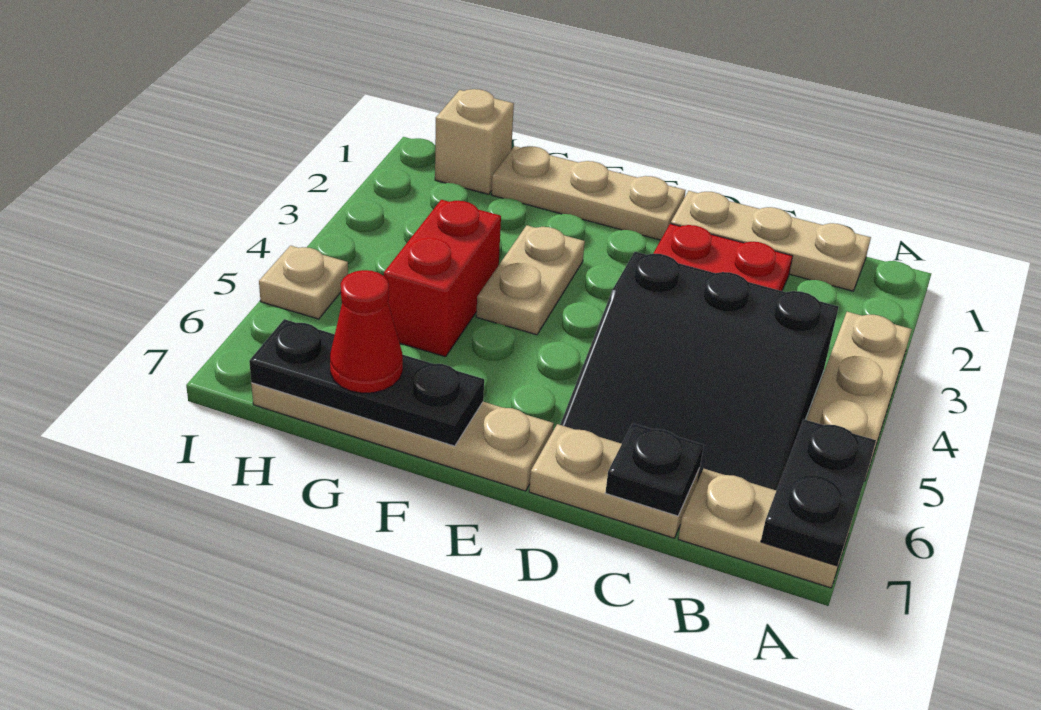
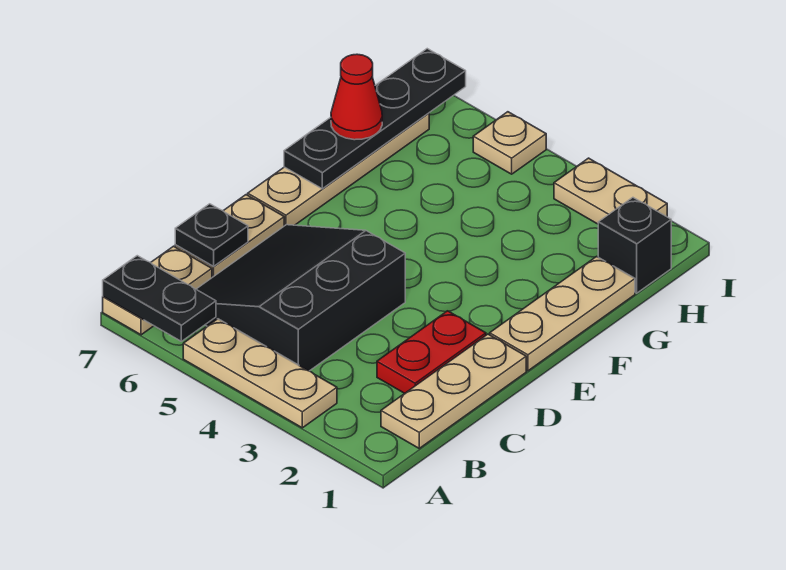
tan 1x2 plate [476,225,585,335] -> tan 1x2 plate moved to [554,158,667,224]
black 1x3 plate [249,319,484,446] -> black 1x4 plate [284,49,466,189]
red 1x2 brick [384,200,501,357] -> none
tan 1x1 brick [435,89,514,194] -> black 1x1 brick [598,198,671,293]

